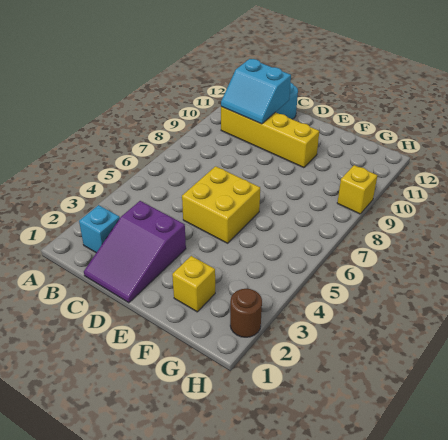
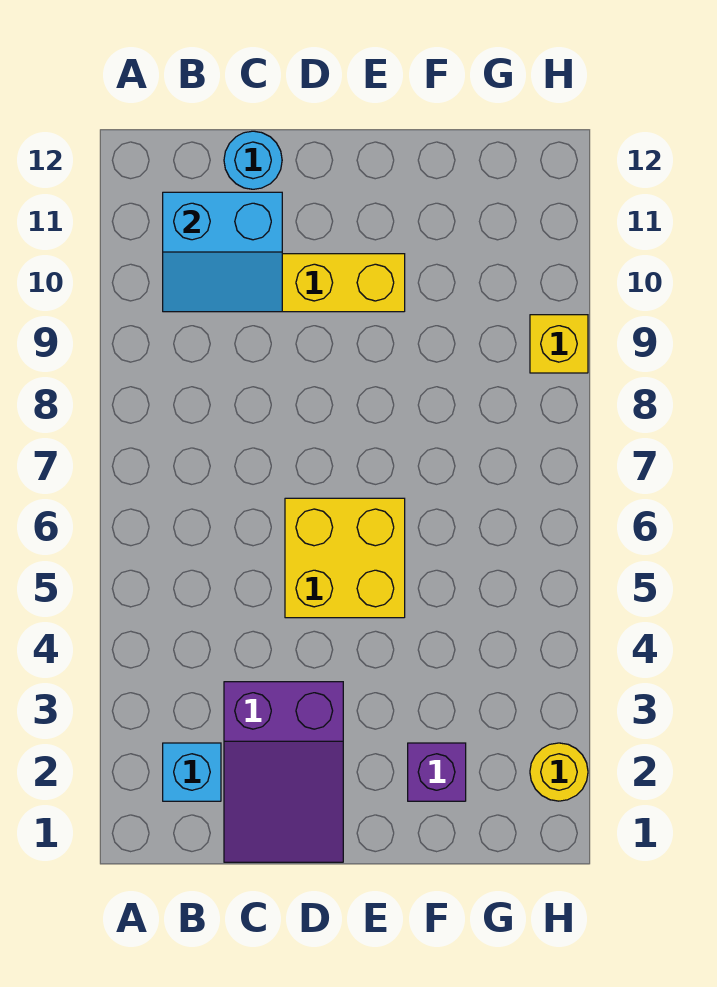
yellow 1x1 brick [172,256,215,312] -> purple 1x1 brick [408,743,466,801]
brown 1x1 round brick [230,289,262,337] -> yellow 1x1 round brick [530,743,588,801]

